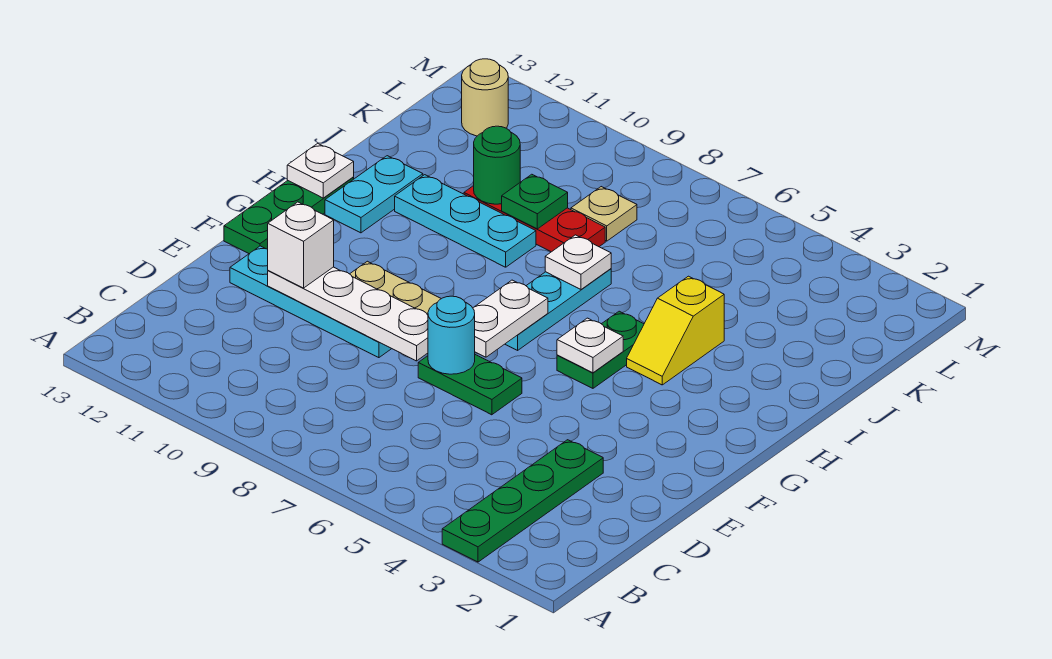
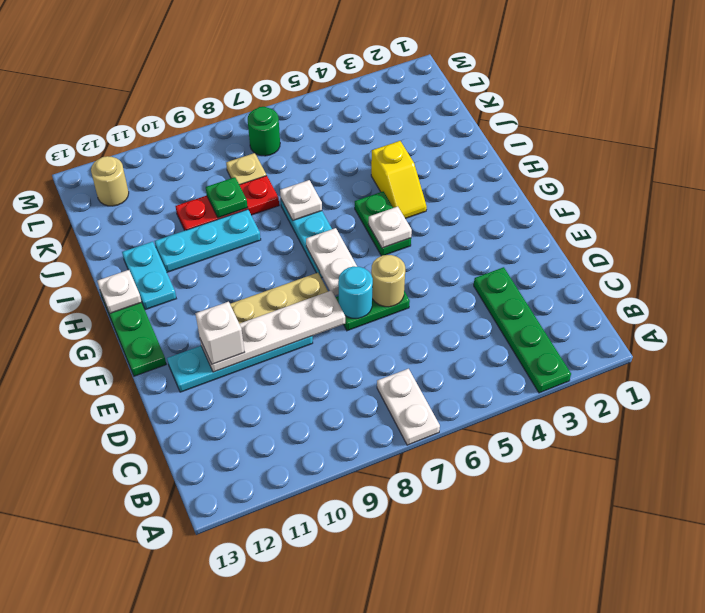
none -> white 1x2 plate [377,369,440,445]
none -> tan 1x1 round brick [371,255,405,307]
green 1x1 round brick [474,126,520,204] -> green 1x1 round brick moved to [248,107,280,156]

